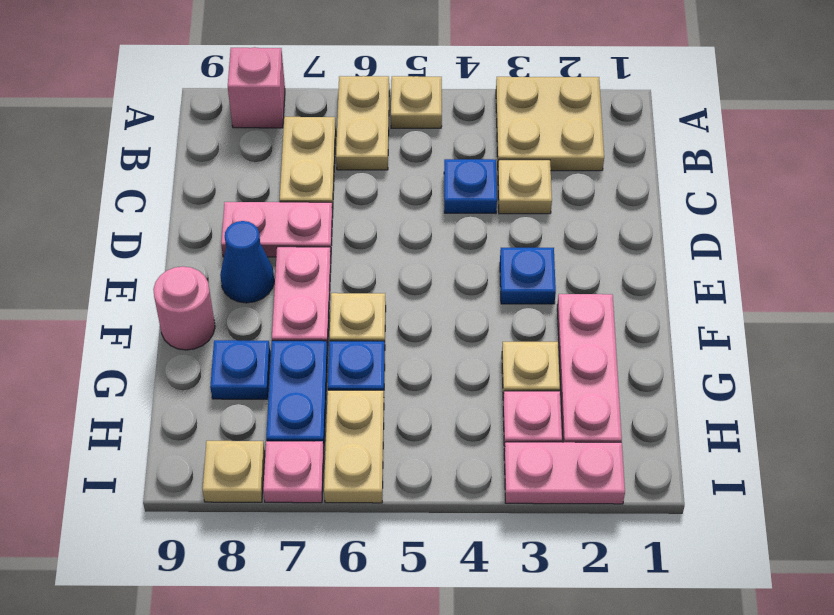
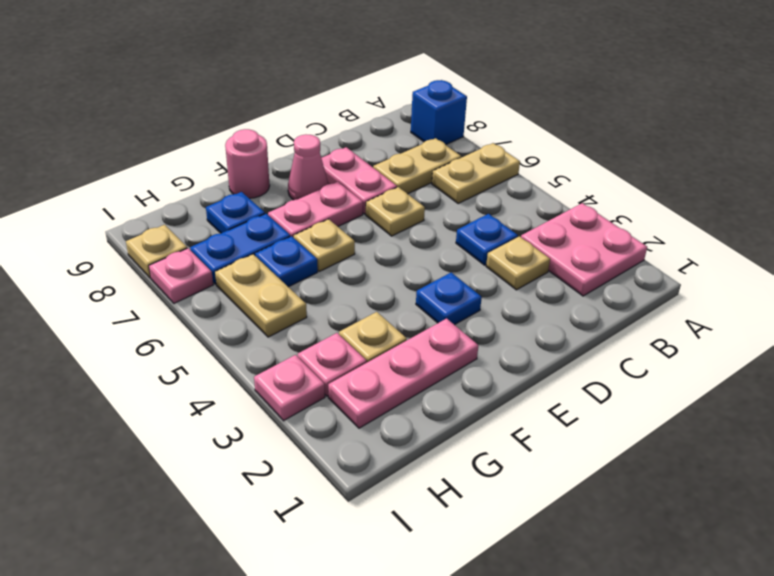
tan 2x2 plate [496,77,604,171] -> pink 2x2 plate [521,203,647,296]
tan 1x1 plate [391,76,442,128] -> tan 1x1 plate moved to [366,187,425,236]
pink 1x1 brick [228,47,285,128] -> blue 1x1 brick [411,80,467,144]
blue 1x1 cone [220,221,274,303] -> pink 1x1 cone [288,135,328,200]
tan 1x2 plate [324,390,384,503] -> tan 1x2 plate turned to [215,254,307,337]
pink 1x2 plate [504,442,625,504] -> pink 1x1 plate [254,355,325,421]

